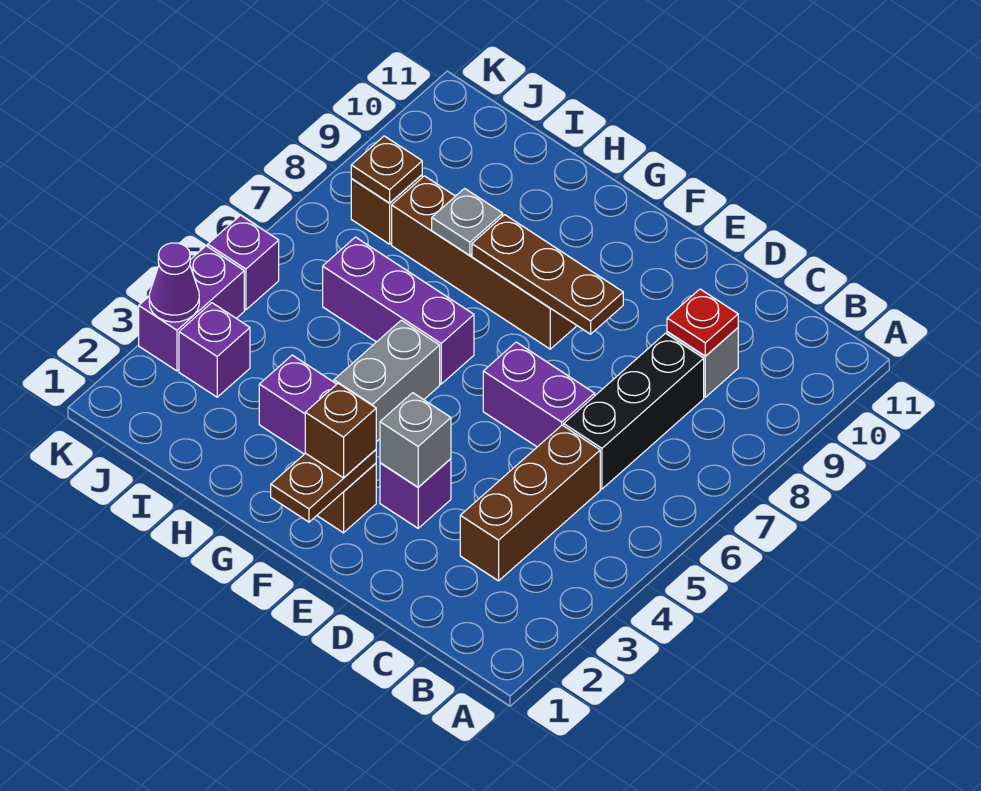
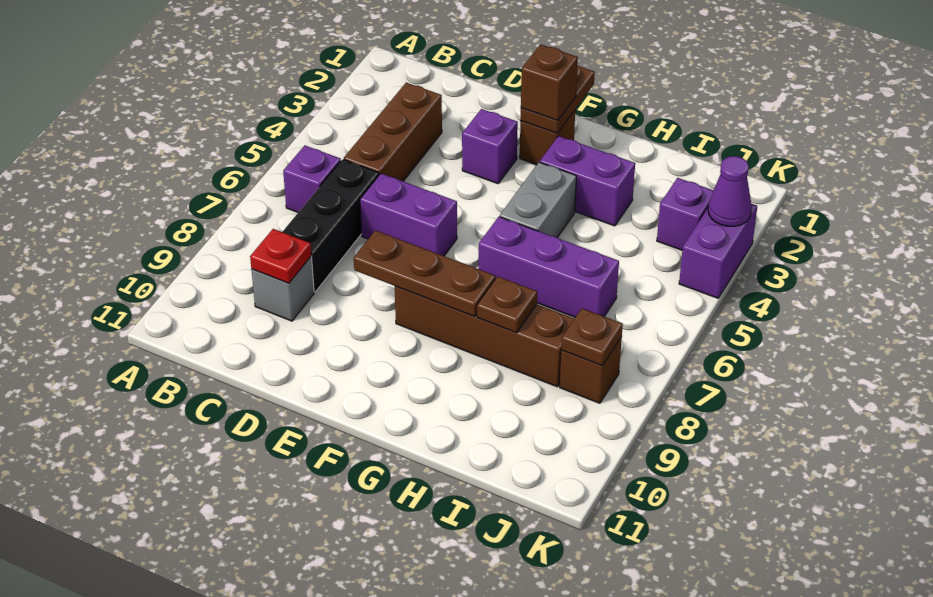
grey 1x1 brick [380,393,451,487] -> none
grey 1x1 plate [432,189,503,255] -> brown 1x1 plate [477,277,537,333]
purple 1x1 brick [208,215,279,310] -> purple 1x1 brick moved to [283,146,341,212]

